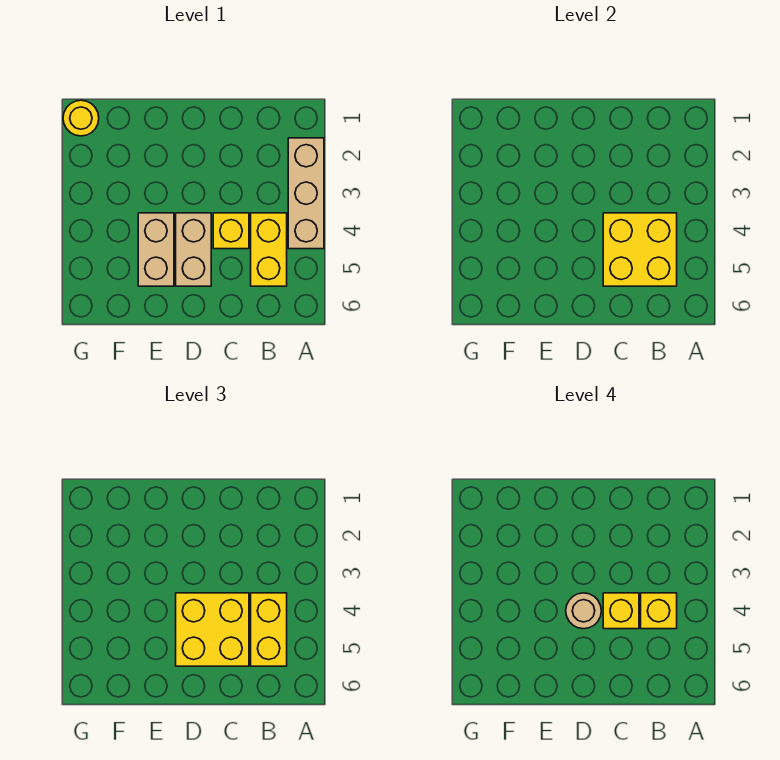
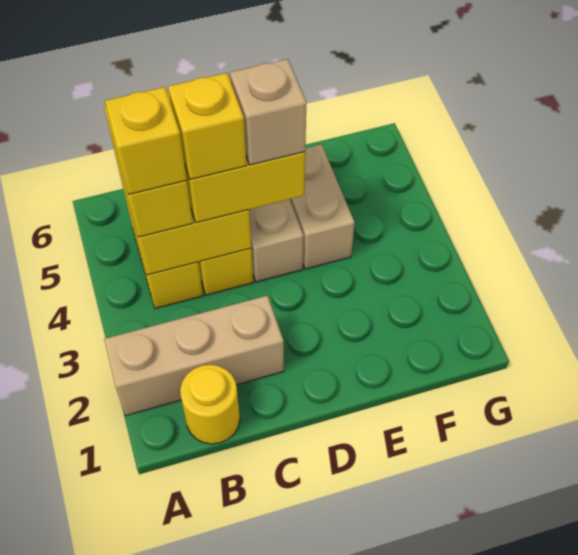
tan 1x3 brick [288,138,324,249] -> tan 1x3 brick turned to [104,296,284,415]
tan 1x1 round brick [566,593,601,629] -> tan 1x1 brick [230,59,306,165]
yellow 1x1 round brick [63,100,99,136] -> yellow 1x1 round brick moved to [180,365,240,444]

